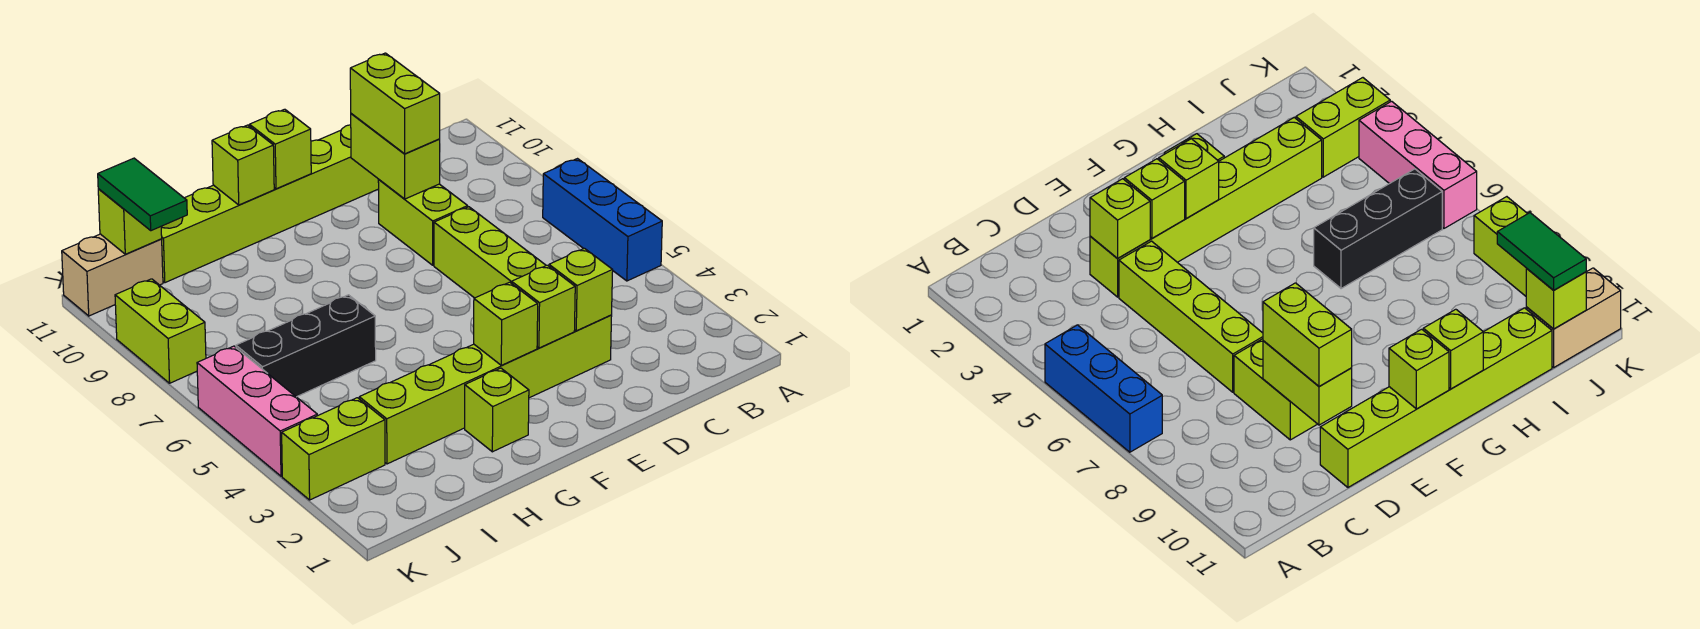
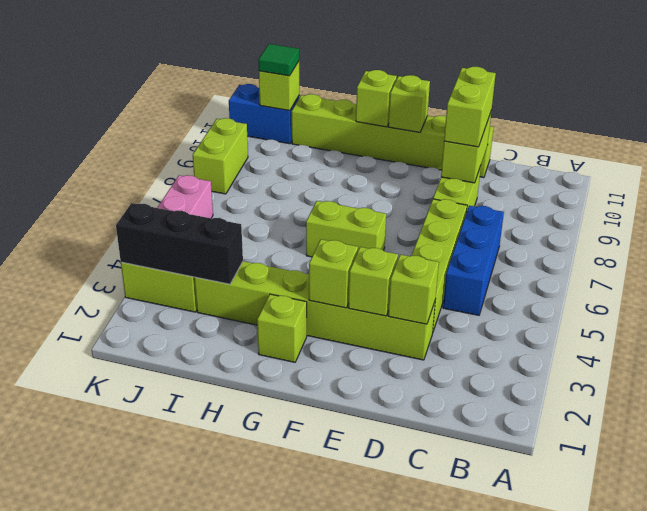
blue 1x3 brick [543,159,662,281] -> blue 1x3 brick moved to [443,206,504,315]
none -> lime 1x2 brick [306,201,386,257]
black 1x3 brick [236,295,376,397] -> black 1x3 brick moved to [116,203,243,284]
green 1x2 tile [98,158,187,231] -> green 1x1 tile [258,44,299,76]
tan 1x2 brick [62,234,163,316] -> blue 1x2 brick [229,84,299,144]

